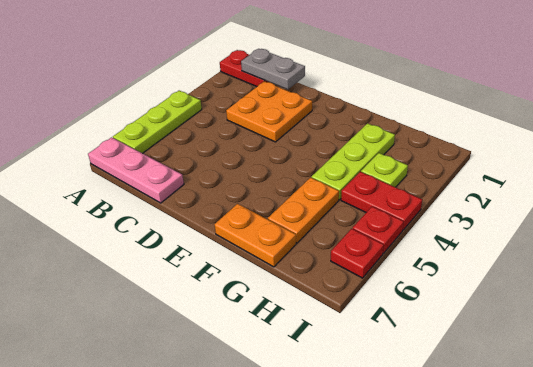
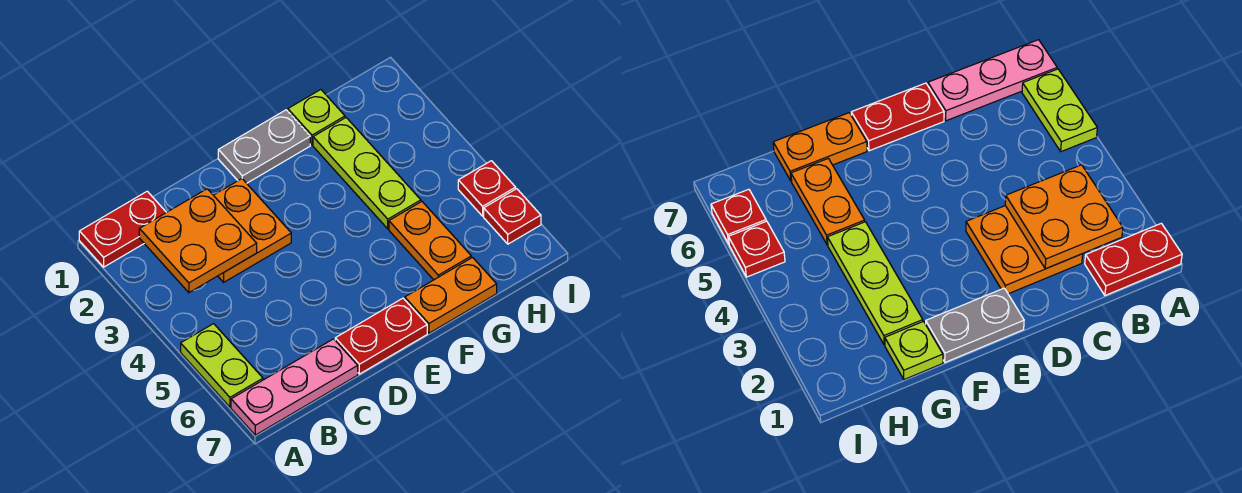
lime 1x3 plate [113,91,202,153] -> lime 1x2 plate [181,324,263,407]
grey 1x2 plate [241,49,305,89] -> grey 1x2 plate moved to [218,110,310,183]
none -> orange 2x2 plate [139,189,257,293]
lime 1x1 plate [361,153,408,187] -> lime 1x1 plate moved to [288,90,345,145]
red 1x2 plate [341,172,422,230] -> red 1x2 plate moved to [335,298,427,374]

